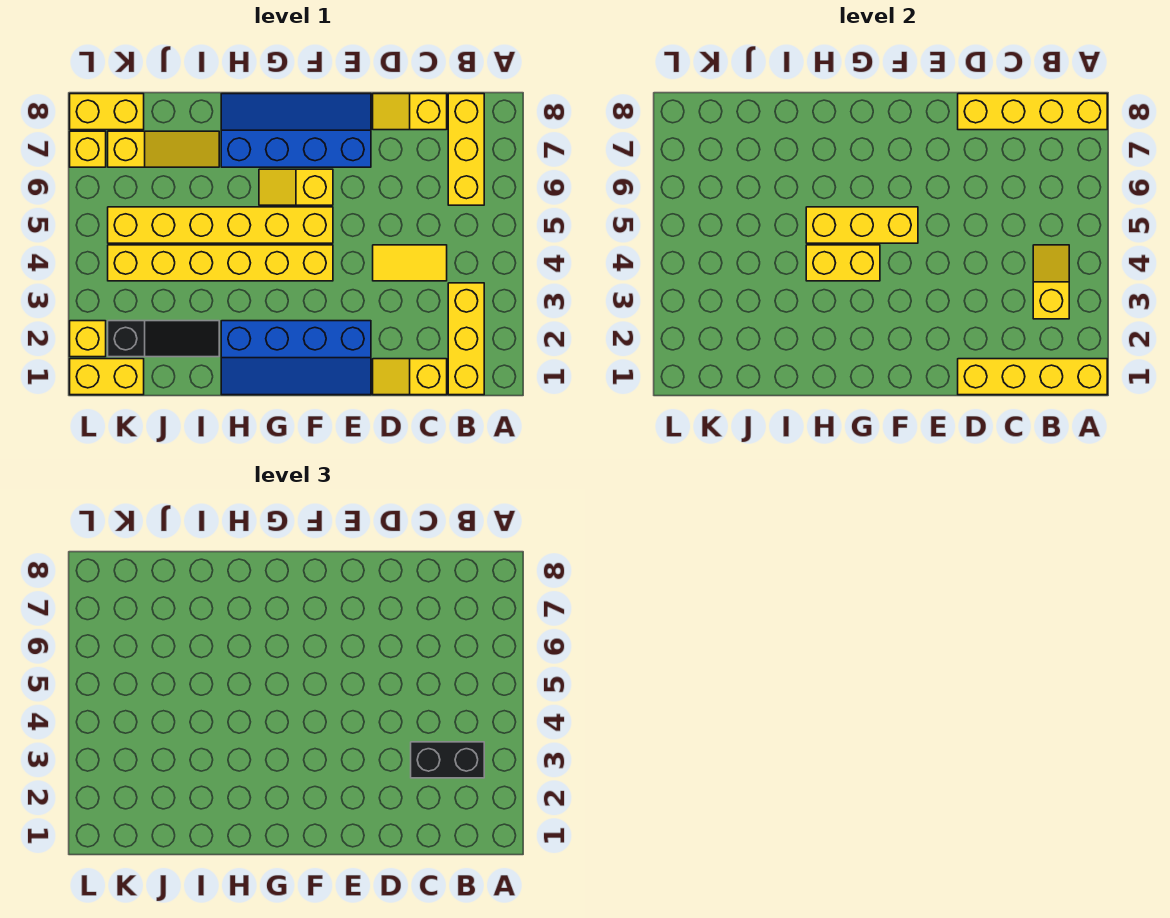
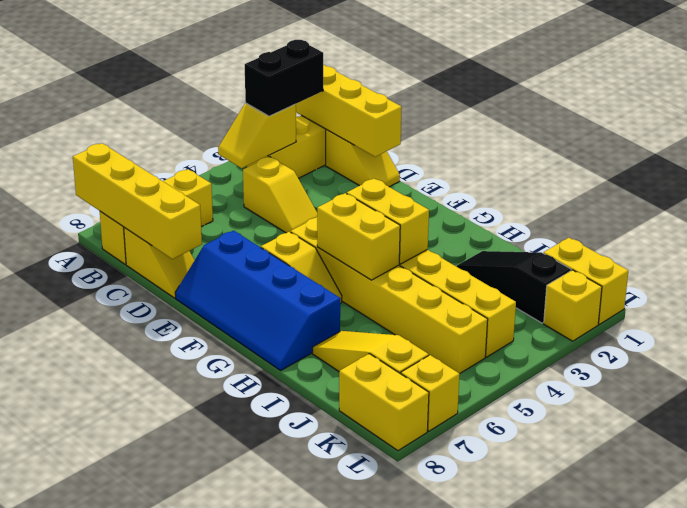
black 1x2 brick [411,742,484,778] -> black 1x2 brick turned to [245,40,323,116]
yellow 1x2 tile [373,245,447,281] -> yellow 1x2 slope [243,157,317,233]
blue 2x4 slope [221,321,371,395] -> none
yellow 1x3 brick [806,207,918,243] -> yellow 1x2 brick [317,193,400,280]

